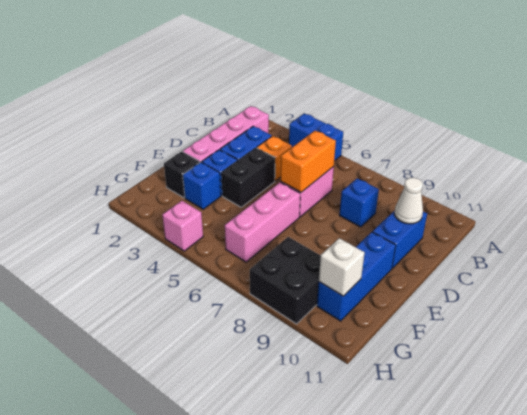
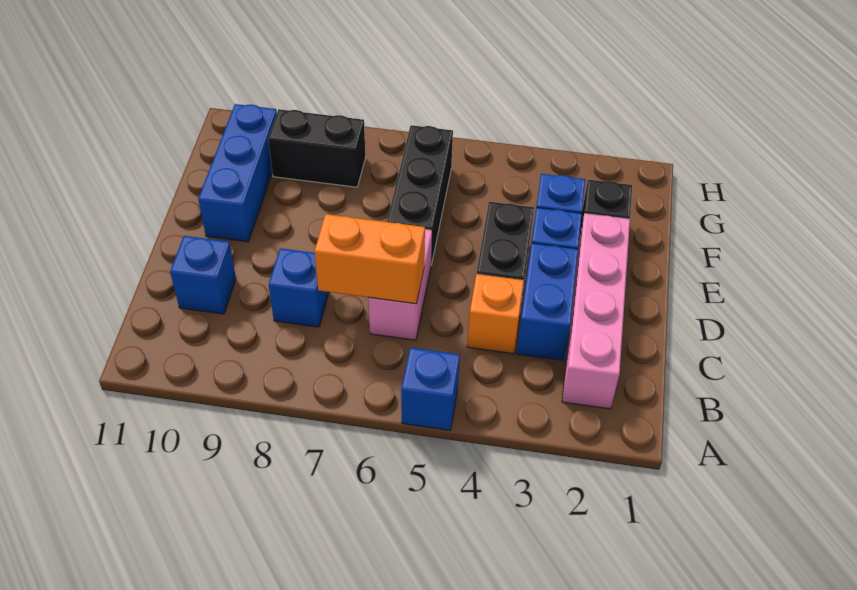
blue 1x2 brick [289,113,343,161] -> blue 1x1 brick [401,348,460,430]
orange 1x2 brick [281,131,336,192] -> orange 1x2 brick turned to [315,214,425,304]
blue 1x2 brick [373,211,427,268] -> blue 1x1 brick [170,236,236,314]
white 1x1 cone [394,178,423,224] -> none
pink 1x3 brick [225,182,300,262] -> black 1x3 brick [387,125,453,265]
black 2x2 brick [250,237,321,324] -> black 1x2 brick [268,109,365,187]
white 1x1 brick [319,238,365,296] -> none
pink 1x1 brick [162,201,203,251] -> none

